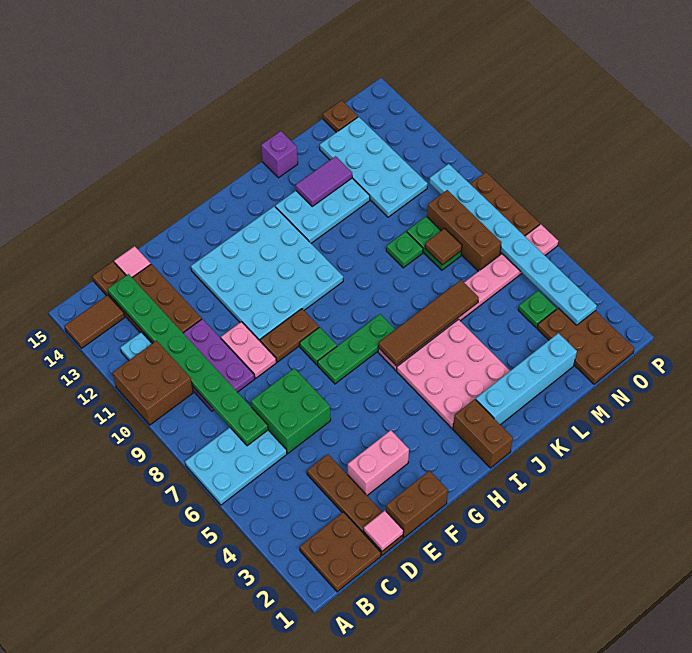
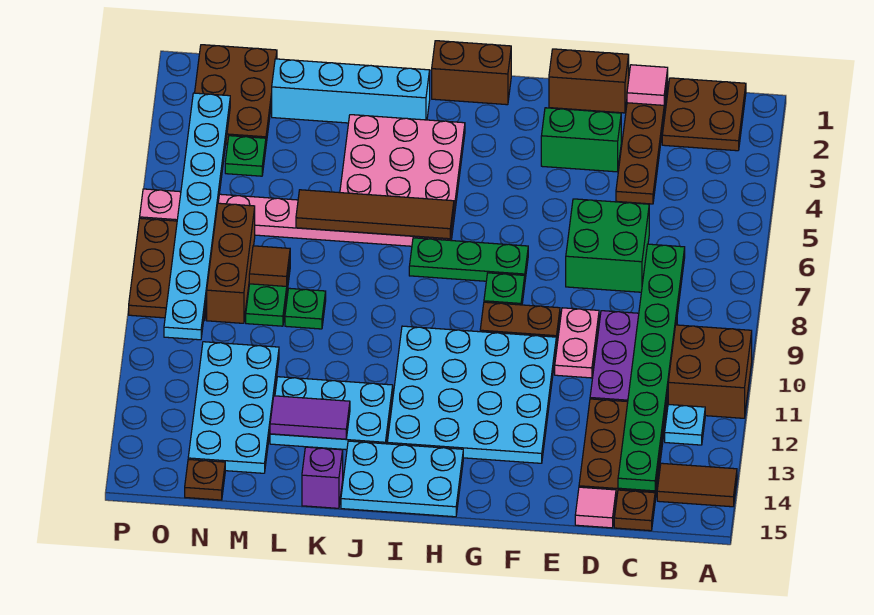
cyan 2x3 plate [185,428,287,505] -> cyan 2x3 plate moved to [341,441,463,517]
pink 1x2 brick [348,430,409,495] -> green 1x2 brick [541,108,621,172]
brown 1x2 brick [453,399,513,468] -> brown 1x2 brick turned to [432,41,511,105]

